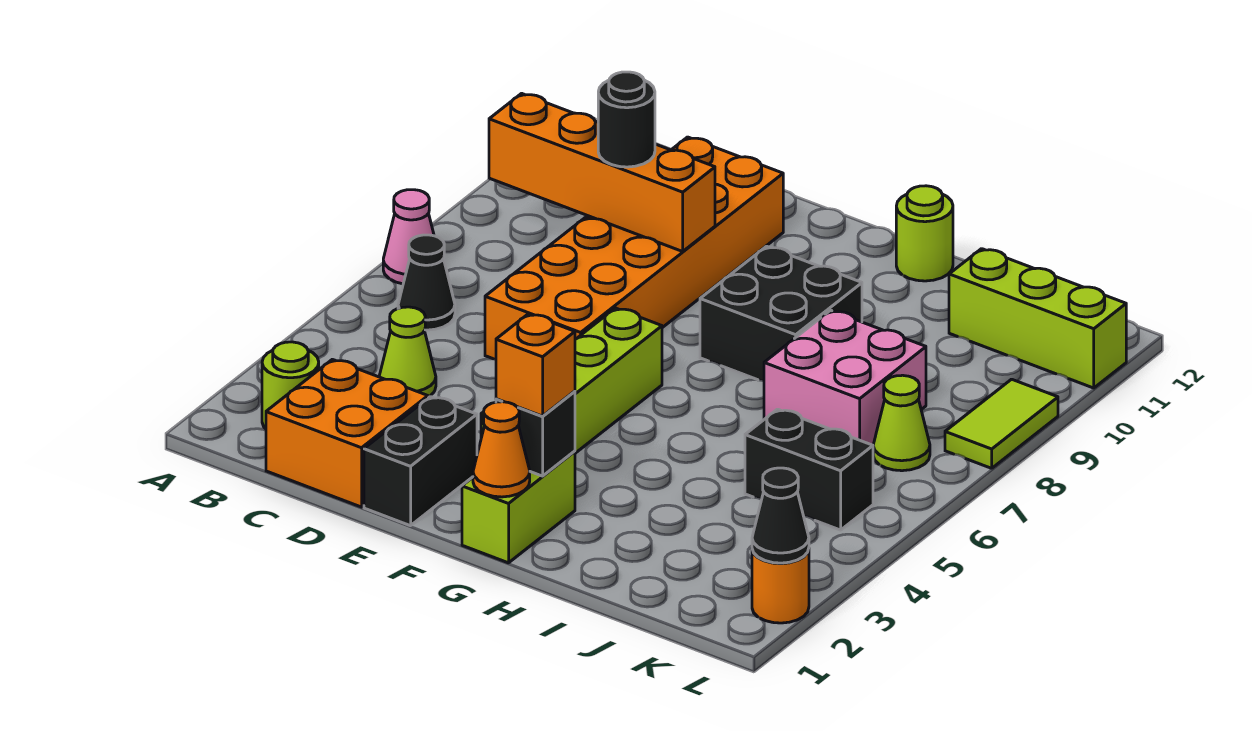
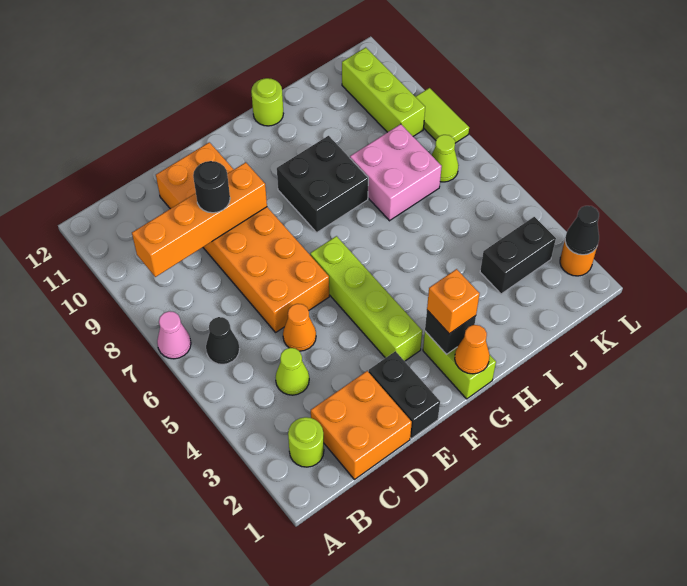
none -> orange 1x1 cone [283,304,316,351]
black 1x2 brick [745,409,873,530] -> black 1x2 brick moved to [480,217,556,294]
lime 1x3 brick [949,249,1126,388] -> lime 1x3 brick turned to [342,47,425,136]

